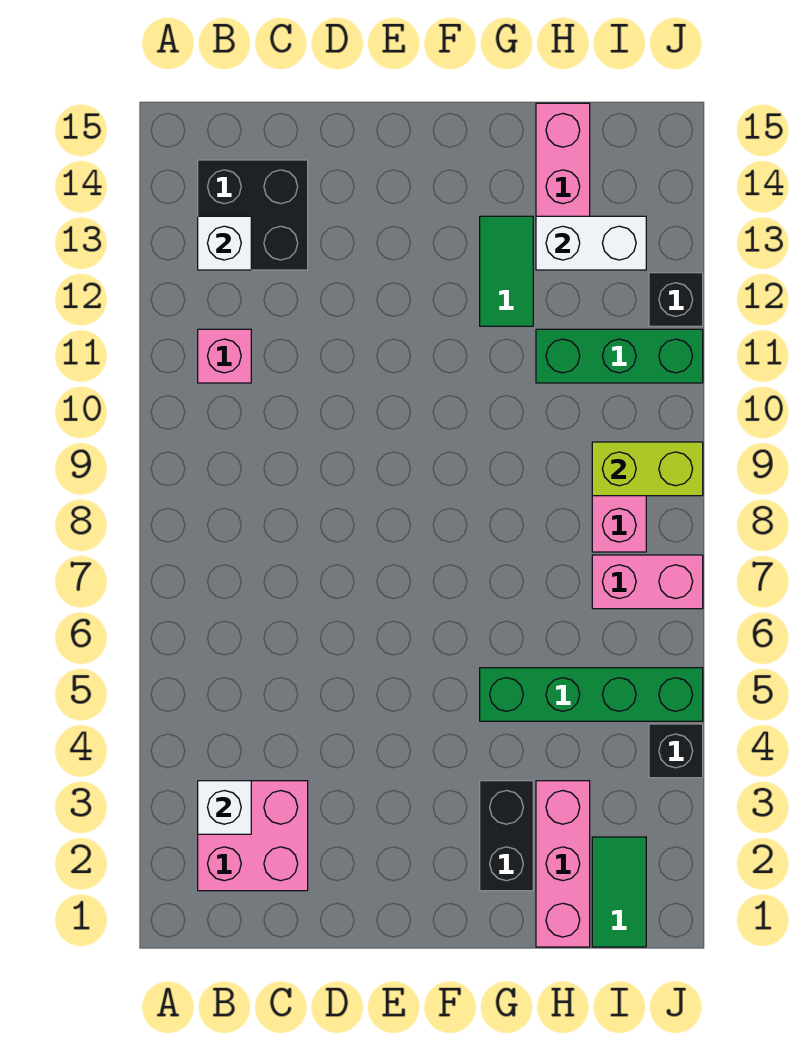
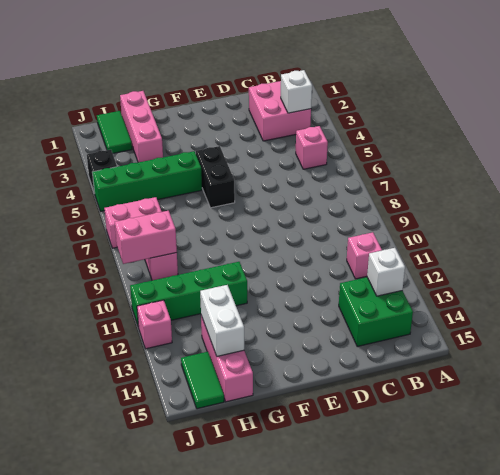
none -> pink 1x1 brick [296,126,328,169]
black 2x2 brick [198,160,308,270] -> green 2x2 brick [339,277,413,346]
black 1x2 brick [480,781,533,891] -> black 1x2 brick moved to [196,146,235,208]
green 1x2 tile [480,216,533,326] -> green 1x2 tile moved to [181,352,224,409]
green 1x3 brick [536,329,703,383] -> green 1x4 brick [130,262,247,327]
white 1x2 brick [536,216,646,270] -> white 1x2 brick turned to [200,285,244,356]
lime 1x2 brick [592,442,703,496] -> pink 1x2 brick [115,211,177,264]
black 1x1 brick [649,273,703,326] -> pink 1x1 brick [137,300,172,349]

